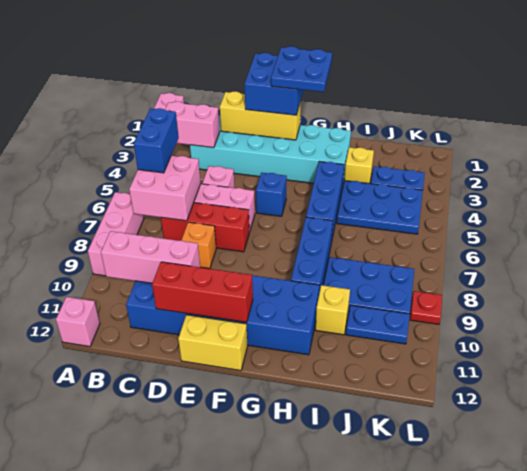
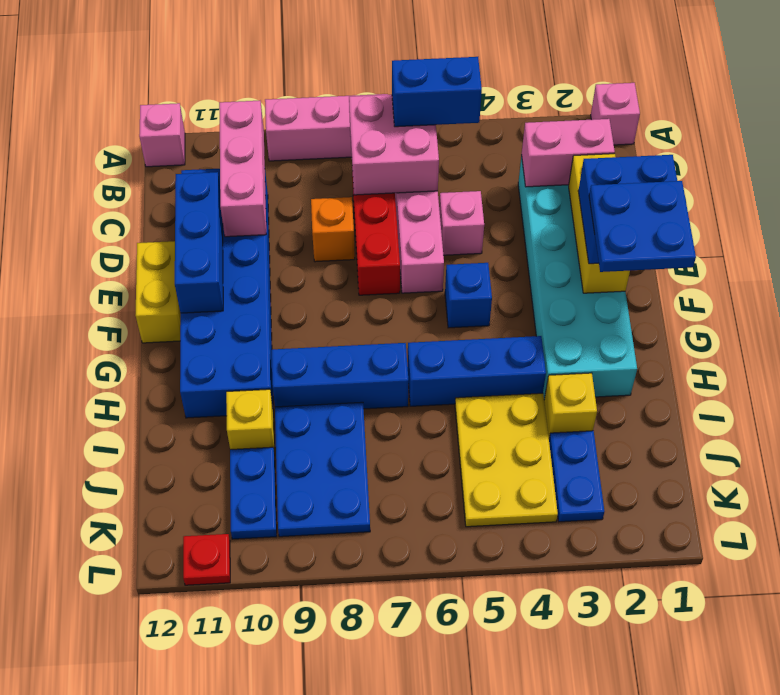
pink 1x2 brick [165,102,220,148] -> pink 1x2 brick turned to [522,119,615,187]
red 1x3 brick [152,262,253,322] -> blue 1x3 brick [175,172,223,313]
blue 2x3 plate [337,180,423,234] -> yellow 2x3 plate [455,393,558,527]
red 1x1 plate [410,291,442,324] -> red 1x1 plate moved to [183,534,230,585]

